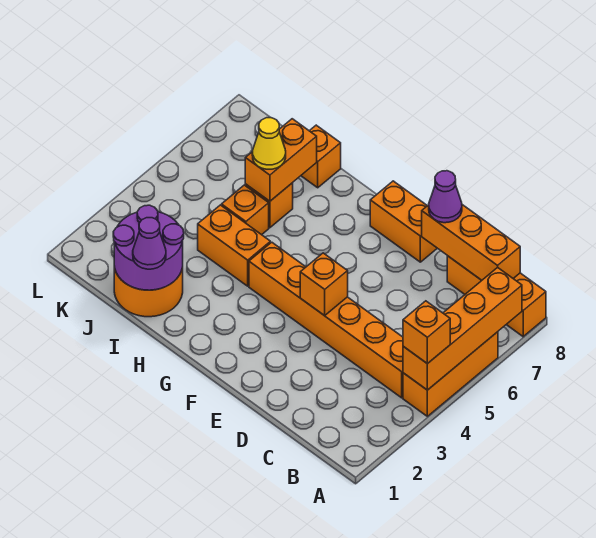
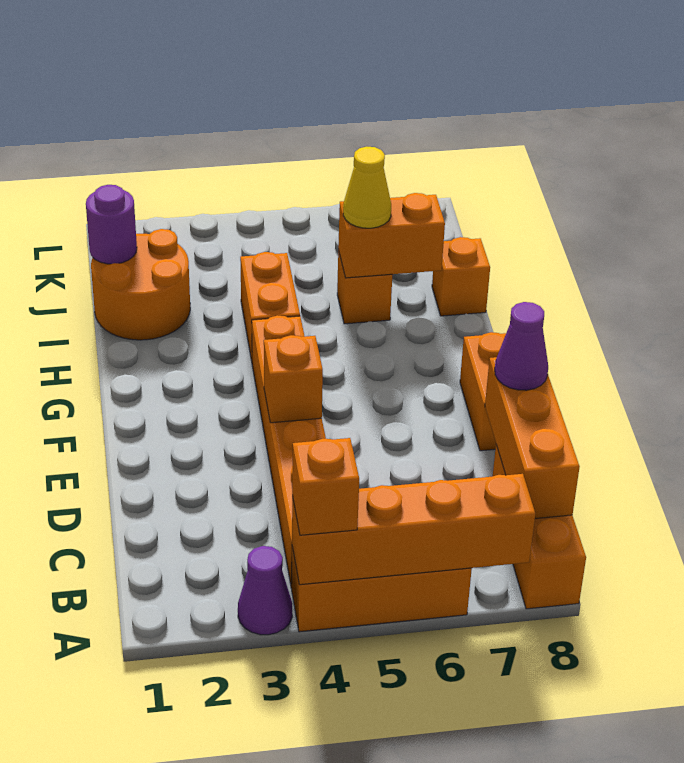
purple 2x2 round brick [113,205,184,290] -> purple 1x1 round brick [86,185,137,264]
purple 1x1 cone [133,218,166,269] -> purple 1x1 cone moved to [238,546,293,635]
orange 1x1 brick [222,185,269,235] -> none

